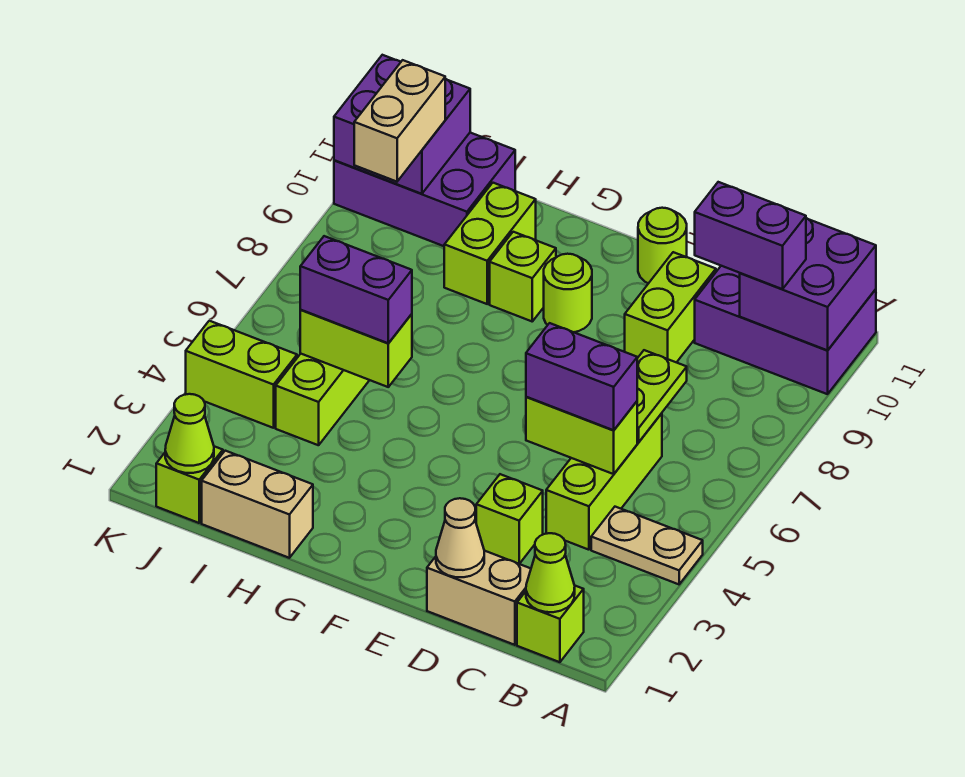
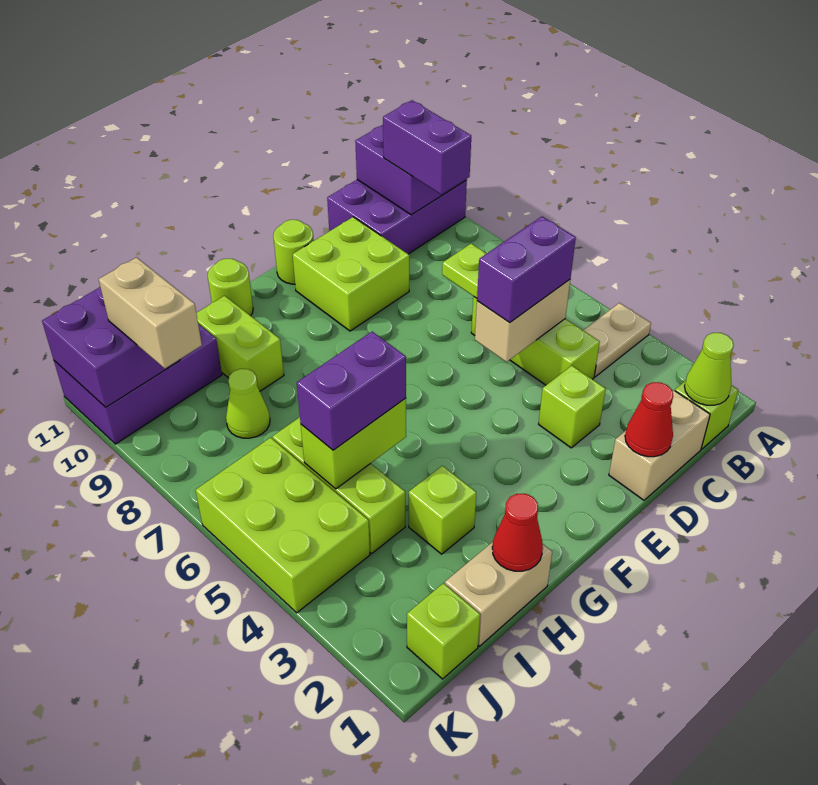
purple 1x2 brick [695,182,806,289] -> purple 1x2 brick turned to [383,100,471,194]
lime 1x2 brick [526,397,637,474] -> tan 1x2 brick [475,280,570,362]
tan 1x1 cone [436,498,484,577] -> red 1x1 cone [625,382,673,457]
lime 1x2 brick [625,252,716,363] -> lime 2x2 brick [293,217,409,331]
lime 1x1 round brick [544,254,592,332] -> lime 1x1 round brick moved to [208,259,253,316]
lime 1x1 brick [490,232,556,321] -> lime 1x1 brick moved to [409,466,476,554]
none -> red 1x1 cone [492,494,543,571]
lime 1x1 cone [165,394,214,473] -> lime 1x1 cone moved to [226,369,270,438]
lime 1x2 brick [186,321,297,428] -> lime 2x3 brick [196,438,370,613]

